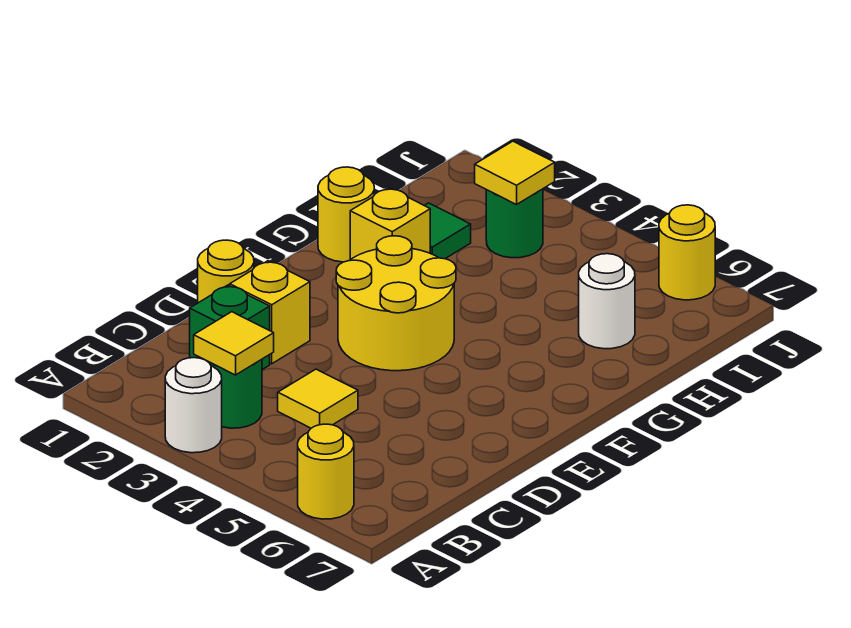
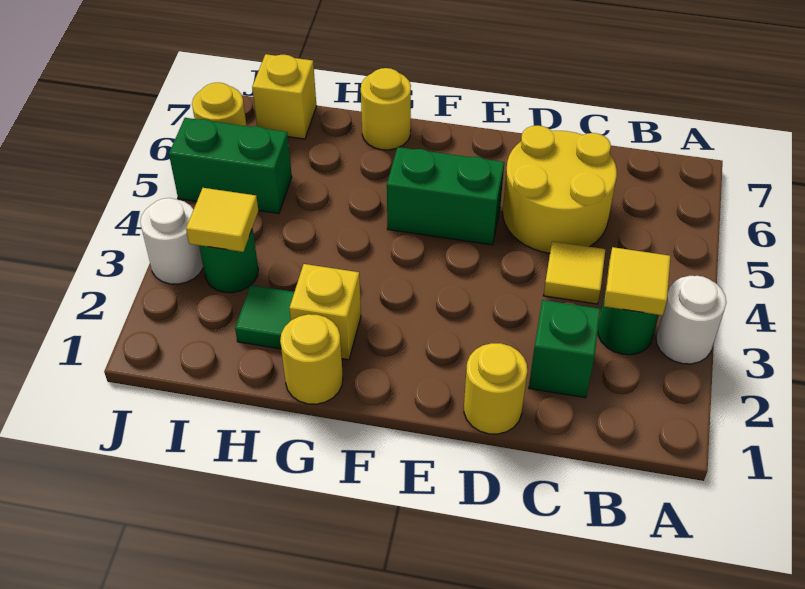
yellow 1x1 round brick [298,424,354,519] -> yellow 1x1 round brick moved to [361,68,411,150]
yellow 1x1 brick [230,261,310,364] -> yellow 1x1 brick moved to [252,54,316,139]
yellow 2x2 round brick [336,236,456,371] -> yellow 2x2 round brick moved to [503,125,617,253]
none -> green 1x2 brick [387,147,504,245]
white 1x1 round brick [579,254,635,349] -> white 1x1 round brick moved to [140,198,203,284]
none -> green 1x2 brick [169,118,292,214]

